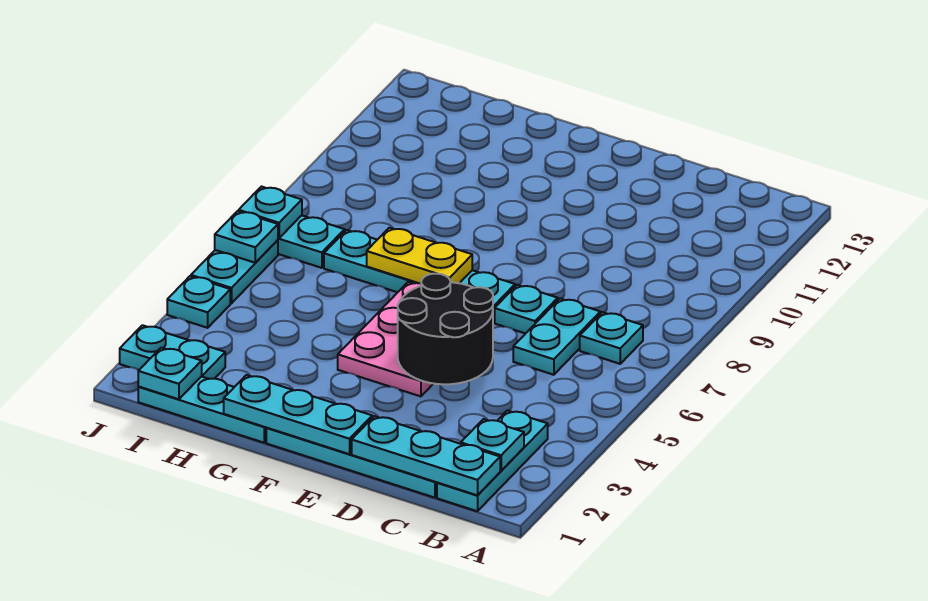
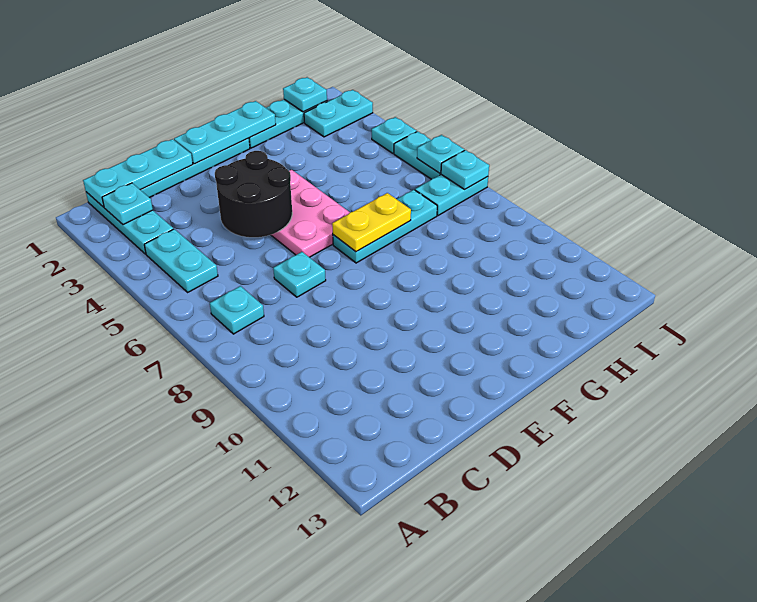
cyan 1x2 plate [513,299,600,375] -> cyan 1x2 plate moved to [144,229,218,292]
cyan 1x4 plate [324,230,515,322] -> cyan 1x3 plate [333,190,437,263]

